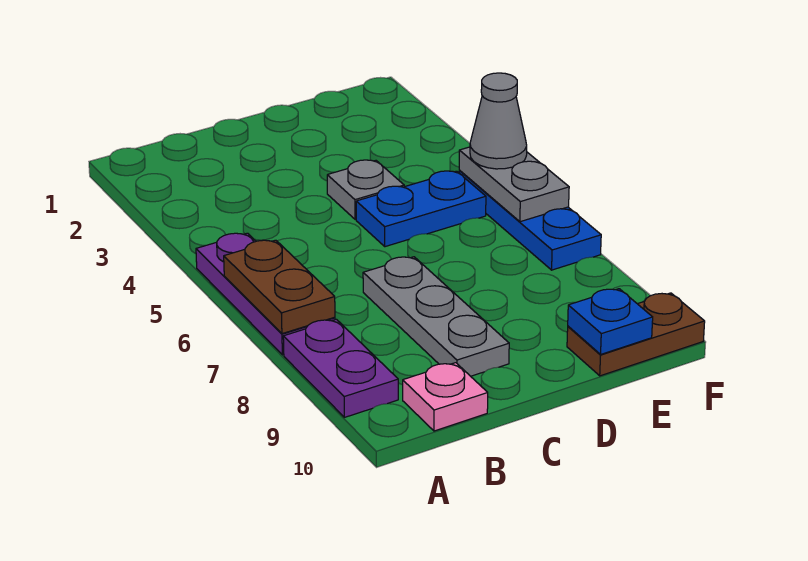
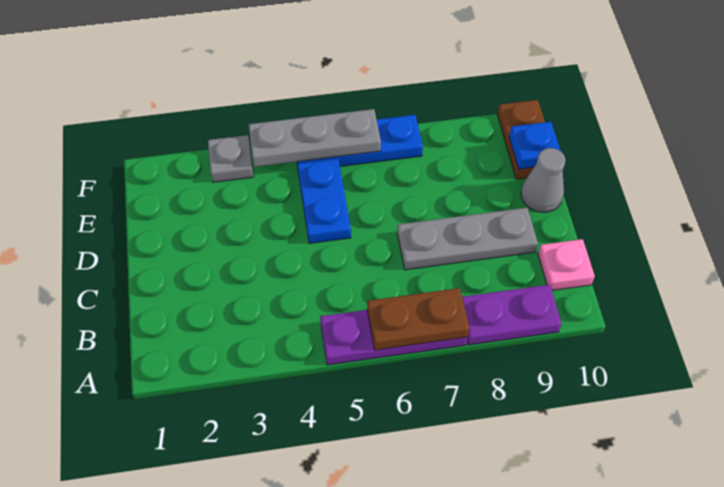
grey 1x1 plate [327,160,404,219] -> grey 1x1 plate moved to [208,135,254,182]
grey 1x2 plate [459,147,569,222] -> grey 1x3 plate [249,109,381,167]
grey 1x1 cone [470,73,527,169] -> grey 1x1 cone moved to [521,148,566,212]

